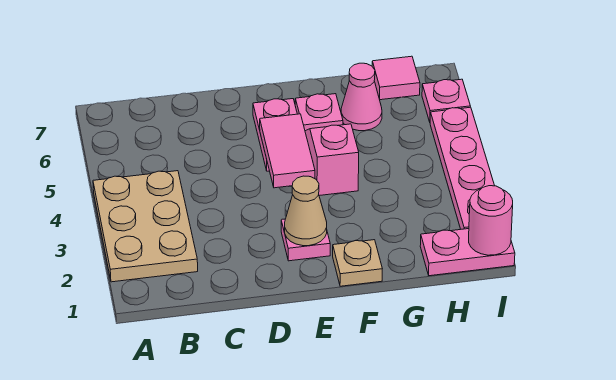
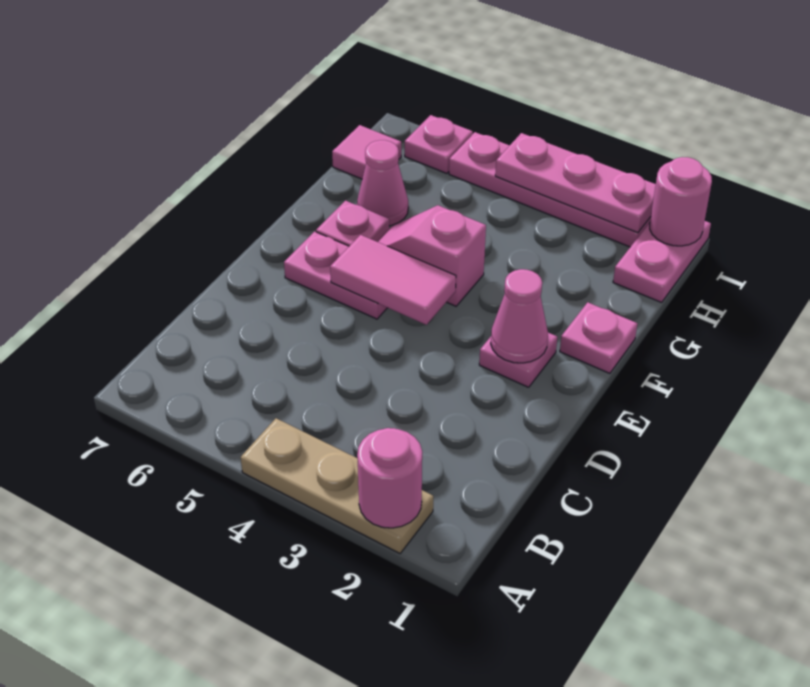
tan 2x3 plate [93,171,198,282] -> tan 1x3 plate [241,418,433,553]
none -> pink 1x1 round brick [357,428,422,528]
tan 1x1 cone [285,176,327,246] -> pink 1x1 cone [491,269,548,363]
tan 1x1 plate [333,240,382,286] -> pink 1x1 plate [560,302,637,373]
none -> pink 1x3 plate [495,133,656,233]

